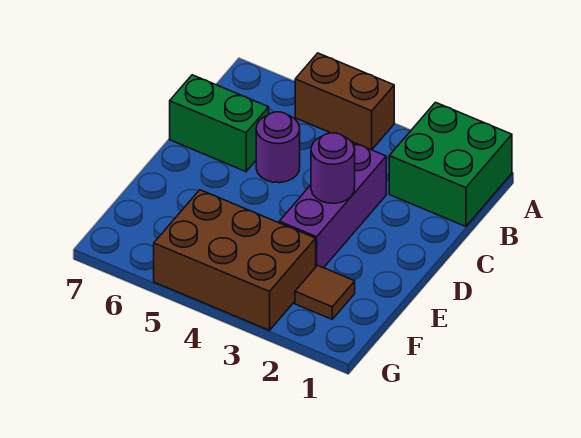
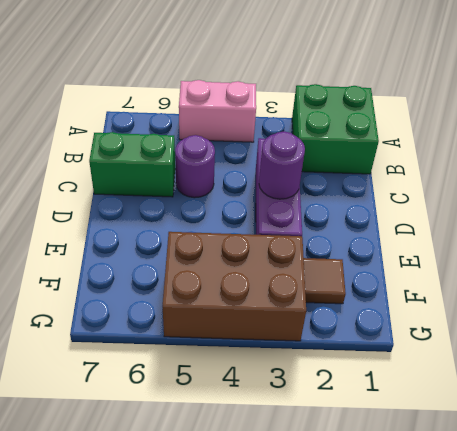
brown 1x2 brick [295,53,394,150] -> pink 1x2 brick [179,80,256,142]

